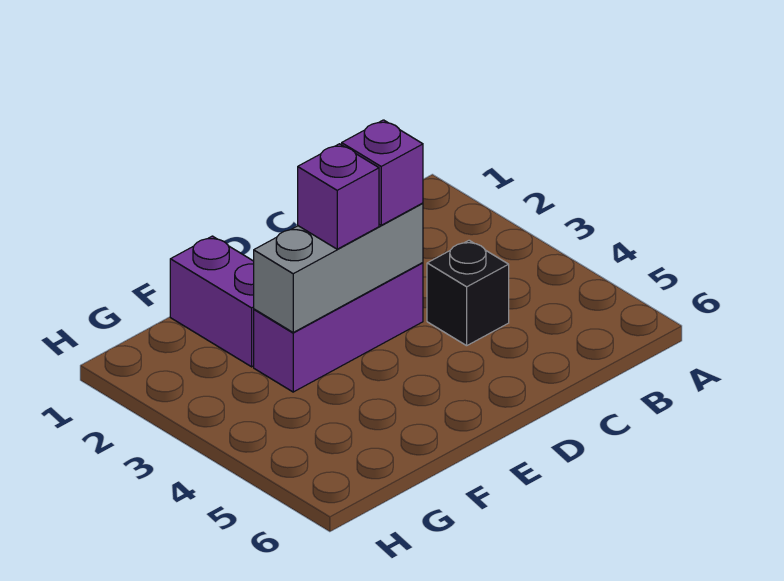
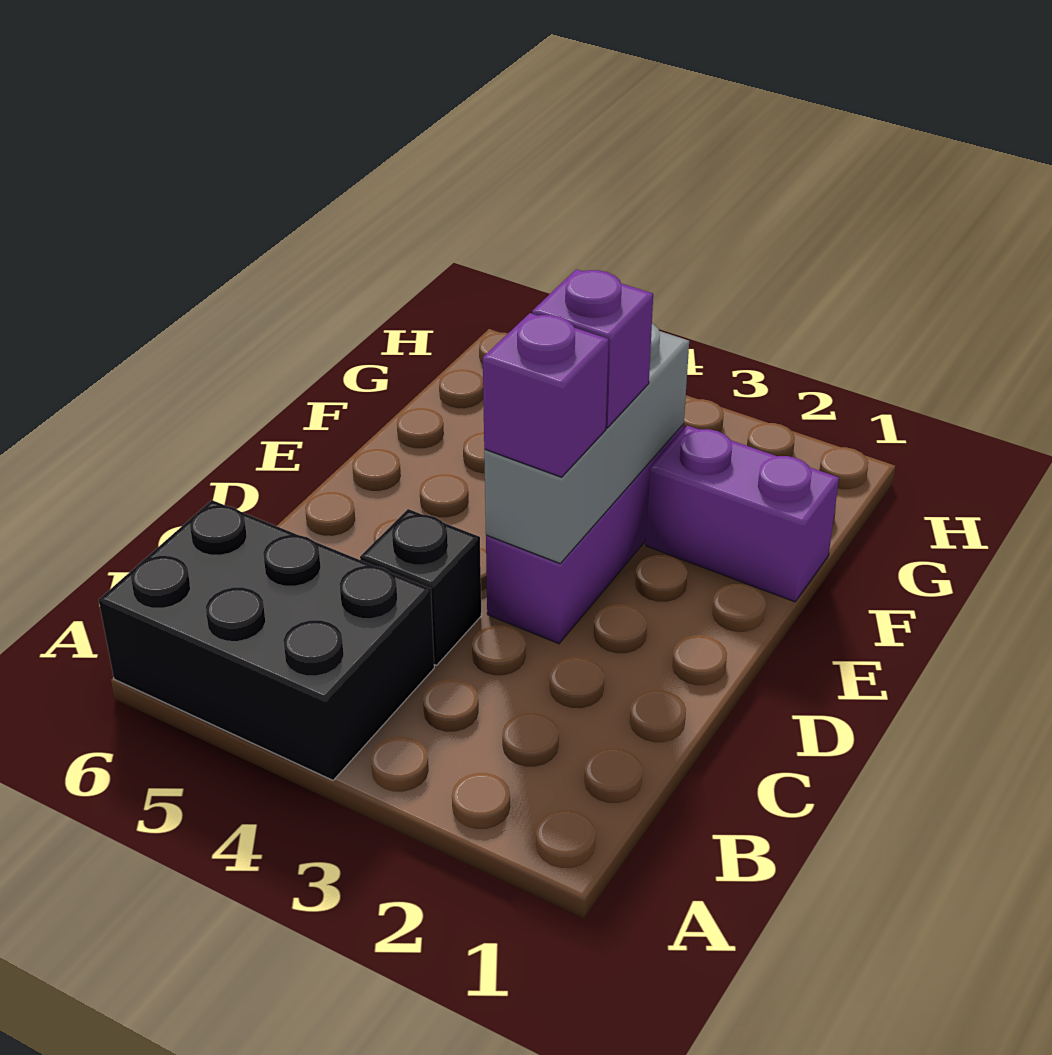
none -> black 2x3 brick [99,500,434,780]

